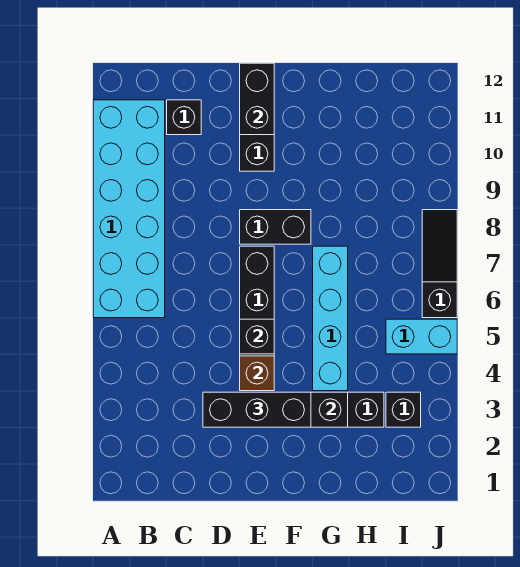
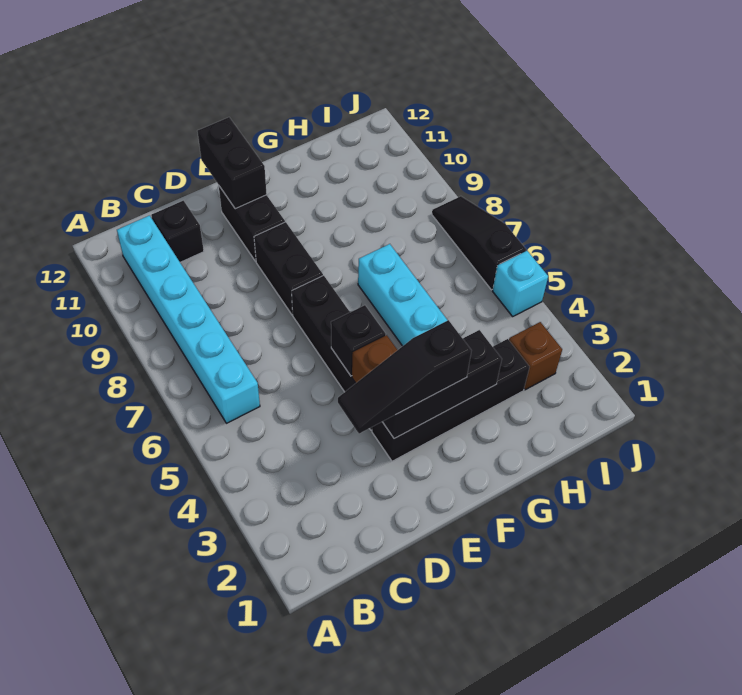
cyan 2x6 brick [93,100,165,318] -> cyan 1x6 brick [117,215,260,423]
black 1x3 brick [203,392,311,427] -> black 1x3 slope [338,320,471,434]
black 1x2 brick [240,210,311,244] -> black 1x2 brick turned to [254,222,323,315]
black 1x1 brick [386,392,421,427] -> brown 1x1 brick [509,322,562,390]
cyan 1x2 brick [386,319,457,354] -> cyan 1x1 brick [493,251,548,316]

